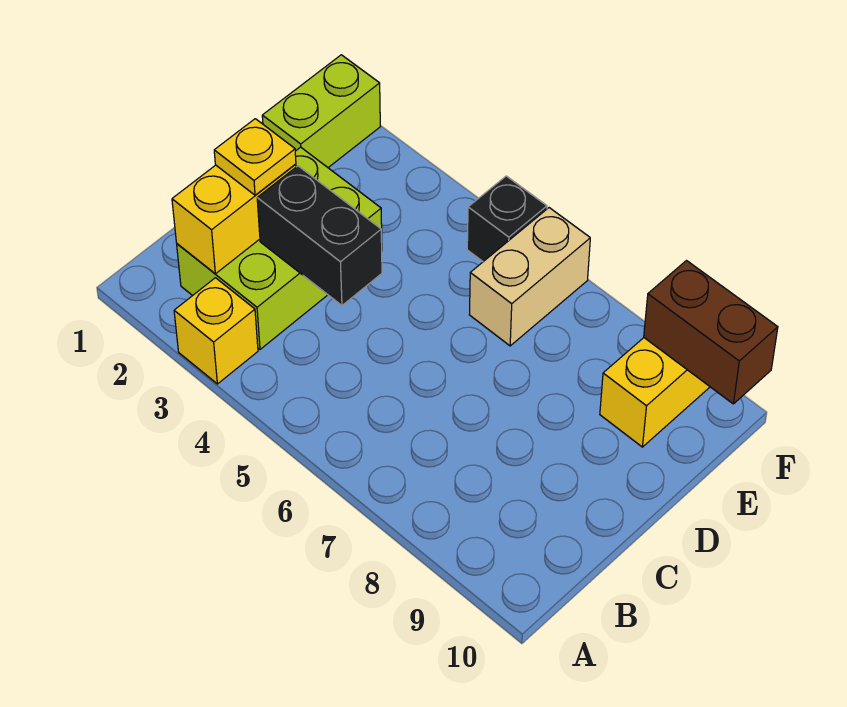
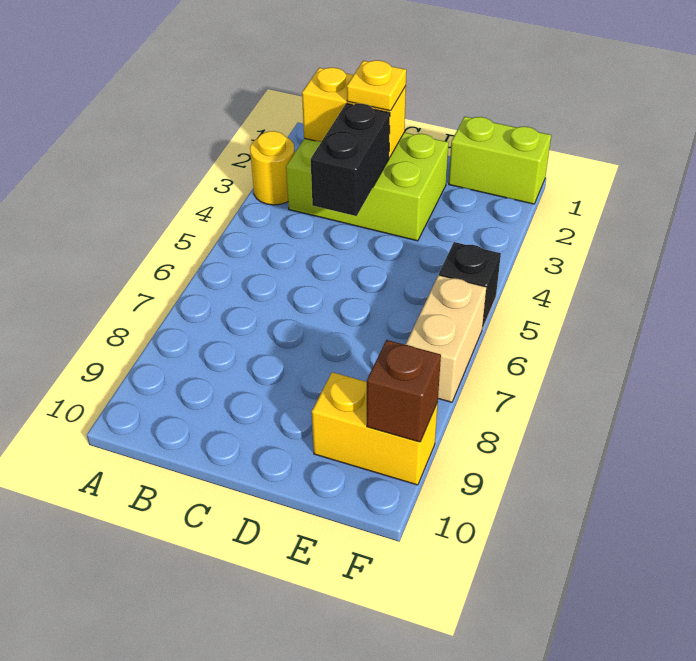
yellow 1x1 brick [174,278,258,384] -> yellow 1x1 round brick [250,131,295,205]
tan 1x2 brick [469,208,590,346] -> tan 1x2 brick turned to [406,275,486,402]
brown 1x2 brick [644,261,778,404] -> brown 1x1 brick [367,340,441,442]

